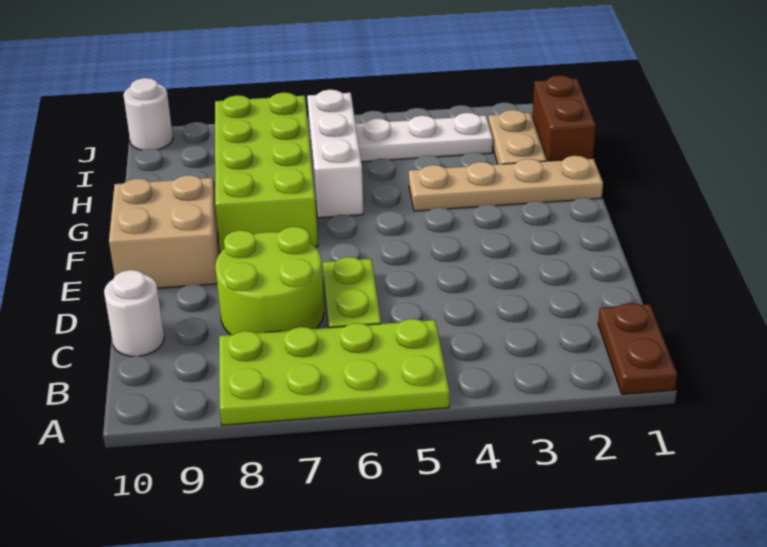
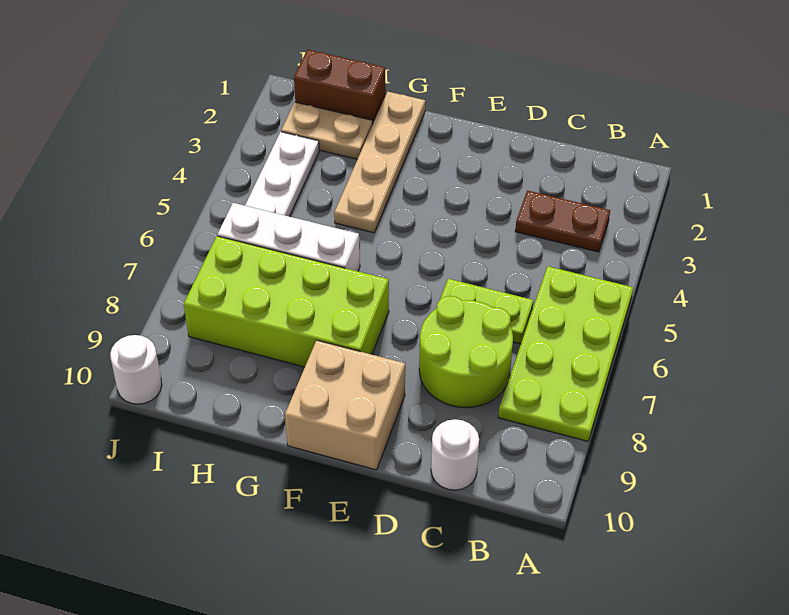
brown 1x2 plate [598,303,677,394] -> brown 1x2 plate moved to [515,191,610,252]

